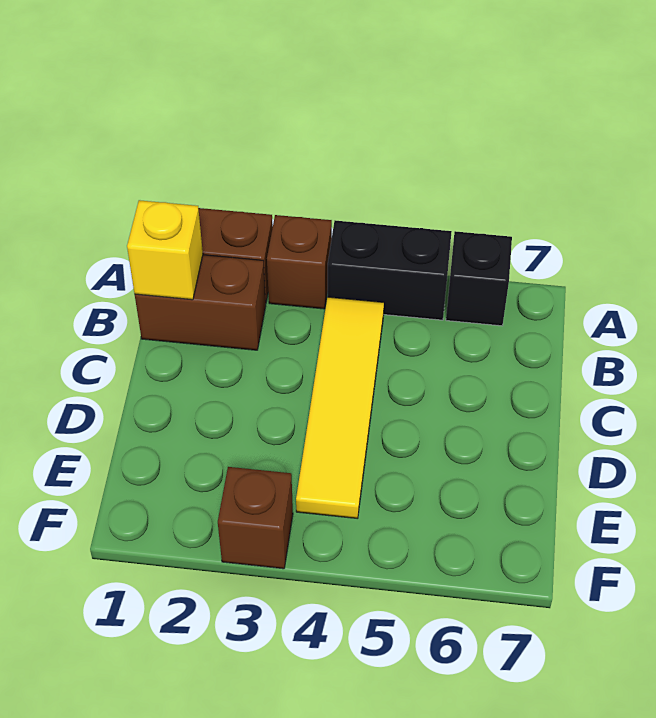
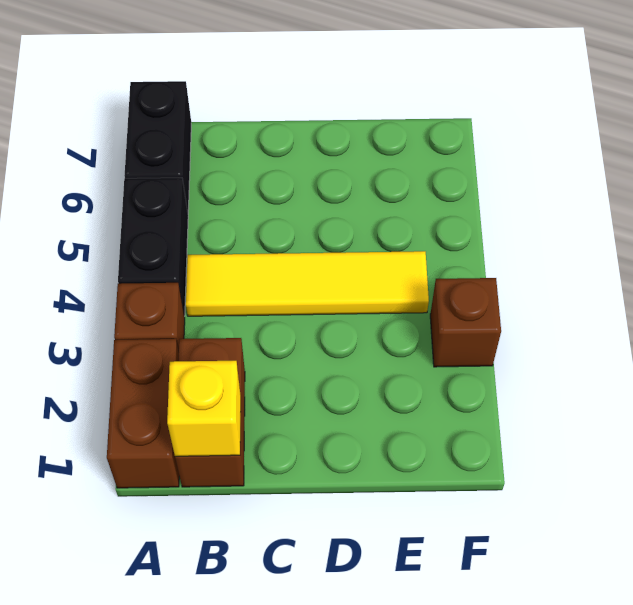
black 1x1 brick [446,231,512,326] -> black 1x2 brick [124,81,191,212]

